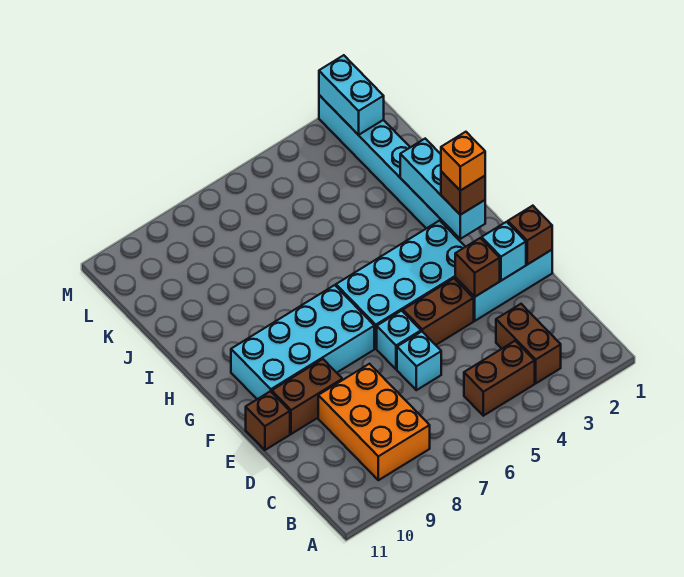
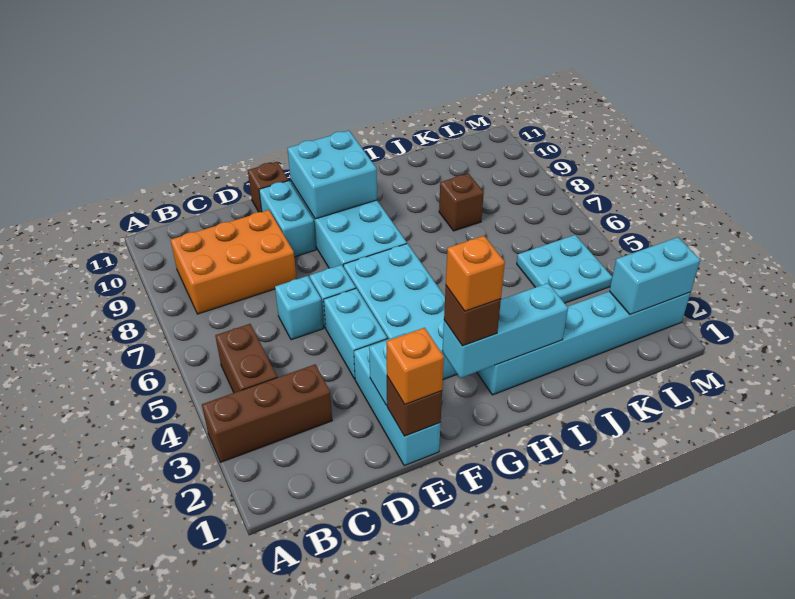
brown 1x2 brick [496,304,561,383] -> brown 1x3 brick [202,365,332,462]
none -> orange 1x1 brick [386,328,444,404]
brown 1x1 brick [455,238,500,297] -> brown 1x1 brick moved to [439,174,484,231]
brown 1x2 brick [403,279,474,345] -> cyan 1x2 brick [324,288,387,379]
brown 1x2 brick [272,359,342,434] -> cyan 1x2 brick [259,181,316,257]
none -> cyan 2x2 brick [287,131,377,219]
none -> cyan 2x2 plate [517,235,612,303]

